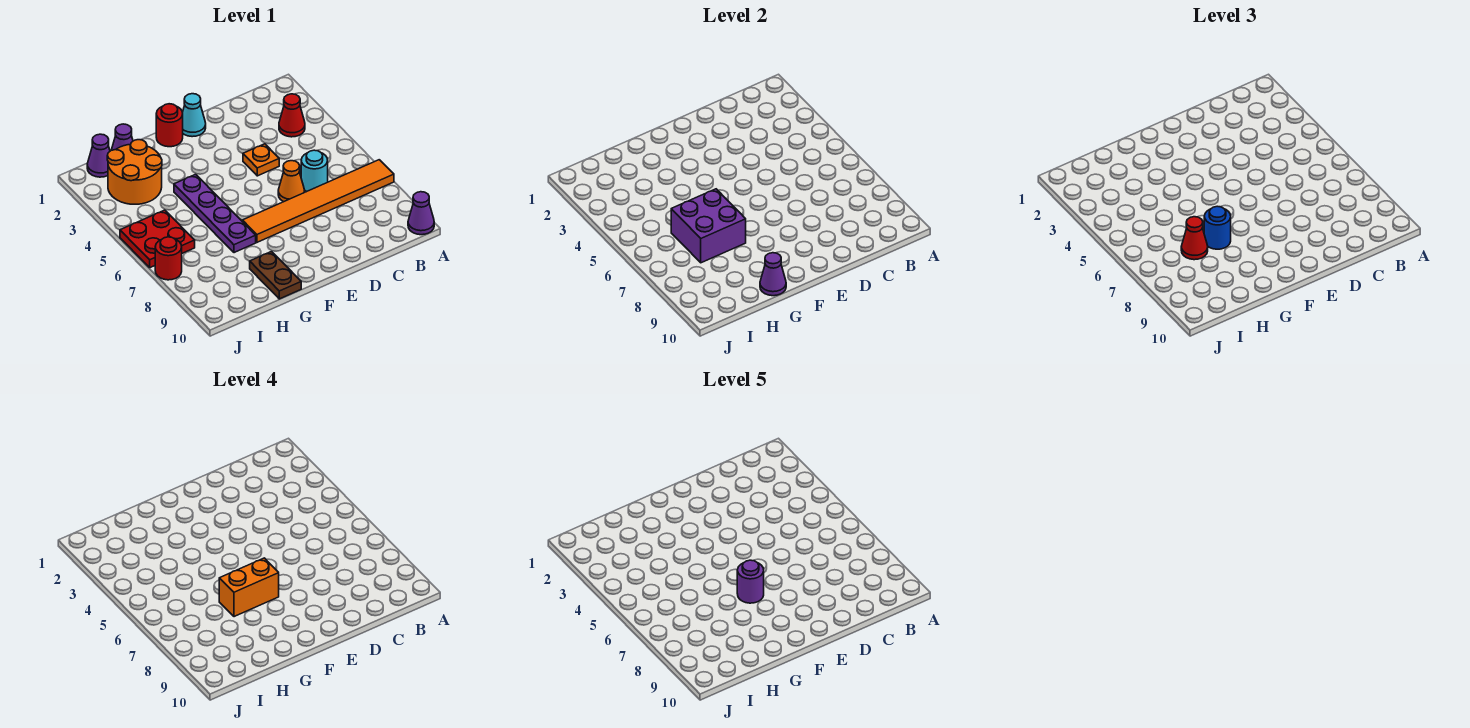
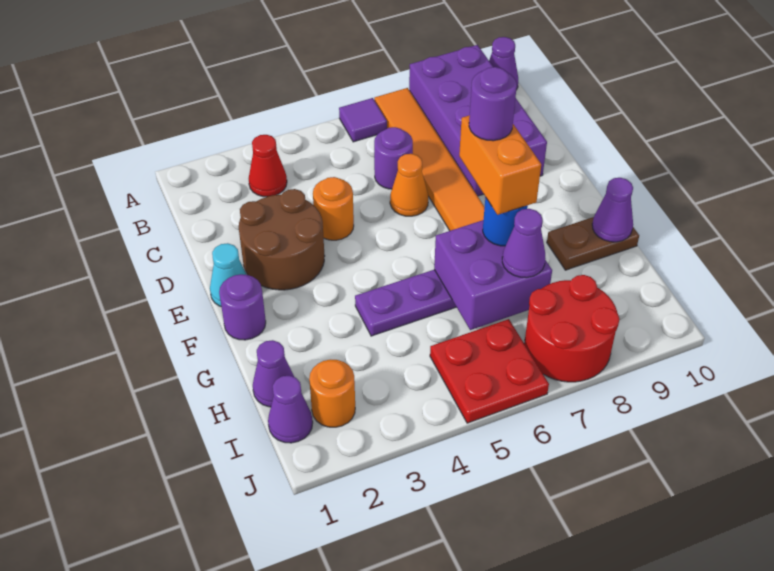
none -> purple 1x1 tile [339,98,387,142]
none -> purple 2x4 brick [409,45,547,196]
cyan 1x1 round brick [301,150,328,192] -> purple 1x1 round brick [374,127,413,189]
none -> brown 2x2 round brick [239,189,325,290]
orange 1x1 plate [243,144,279,176] -> orange 1x1 round brick [313,177,354,240]
red 1x1 round brick [156,104,183,147] -> purple 1x1 round brick [219,274,266,340]
orange 2x2 round brick [107,140,162,204] -> orange 1x1 round brick [309,360,355,427]
red 1x1 cone [1181,217,1208,260] -> purple 1x1 cone [502,209,546,278]
red 1x1 round brick [155,237,182,280] -> red 2x2 round brick [524,275,620,382]

